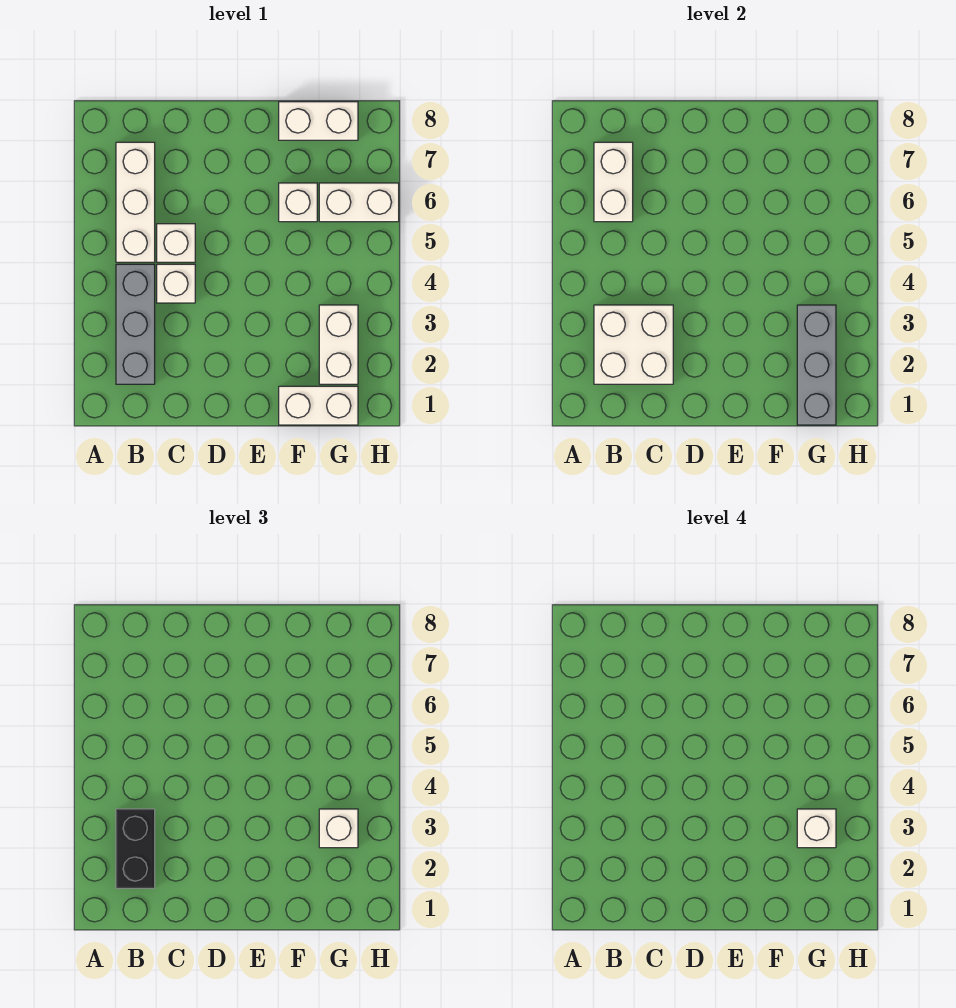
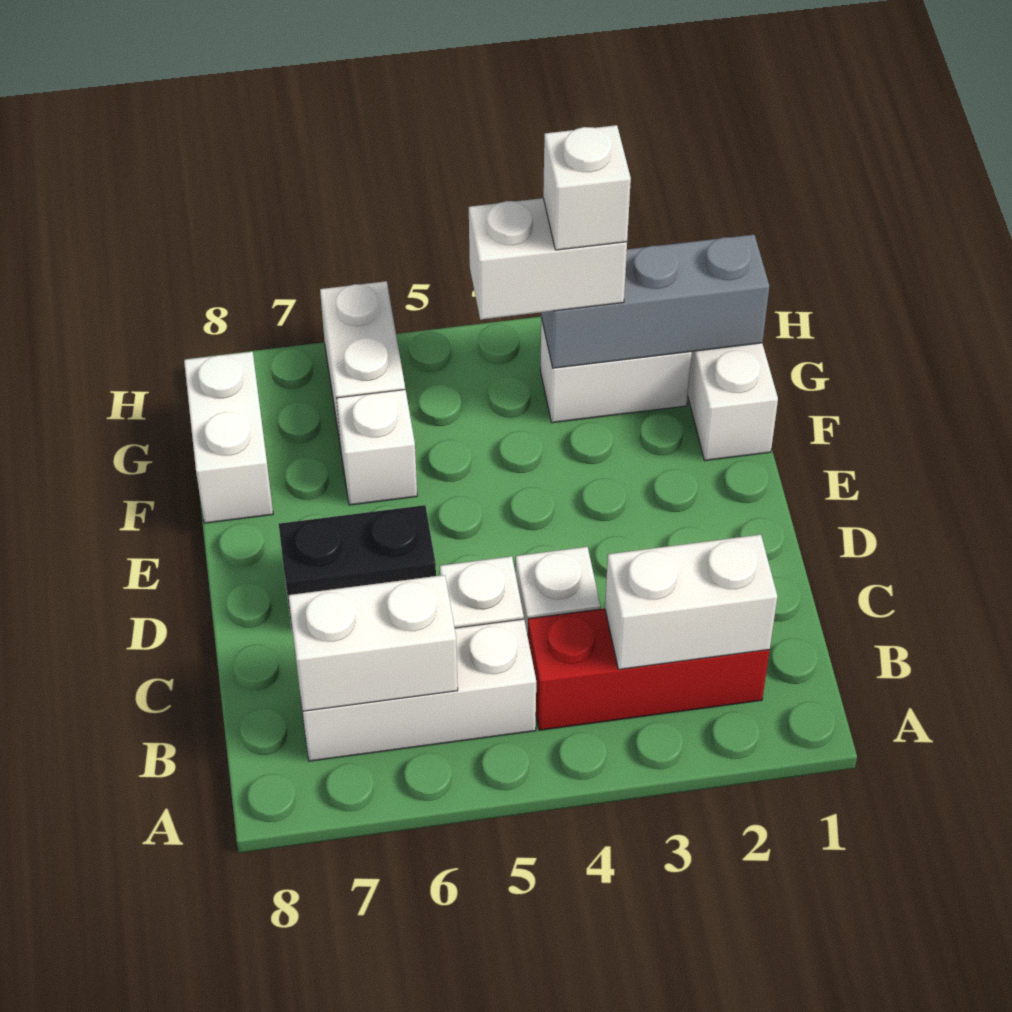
grey 1x3 brick [116,264,155,384] -> red 1x3 brick [528,609,770,730]
white 2x2 brick [594,305,673,384] -> white 1x2 brick [605,535,777,669]
black 1x2 brick [116,809,155,888] -> black 1x2 brick moved to [279,505,436,633]
white 1x1 brick [319,809,358,848] -> white 1x2 brick [469,198,627,320]

